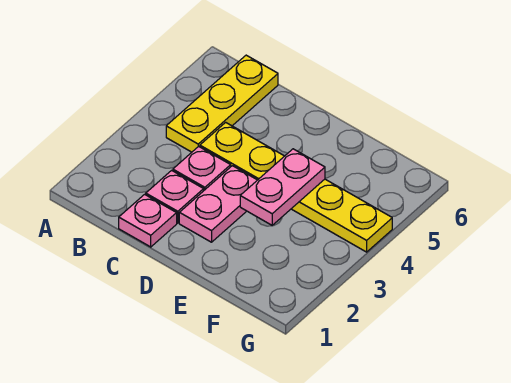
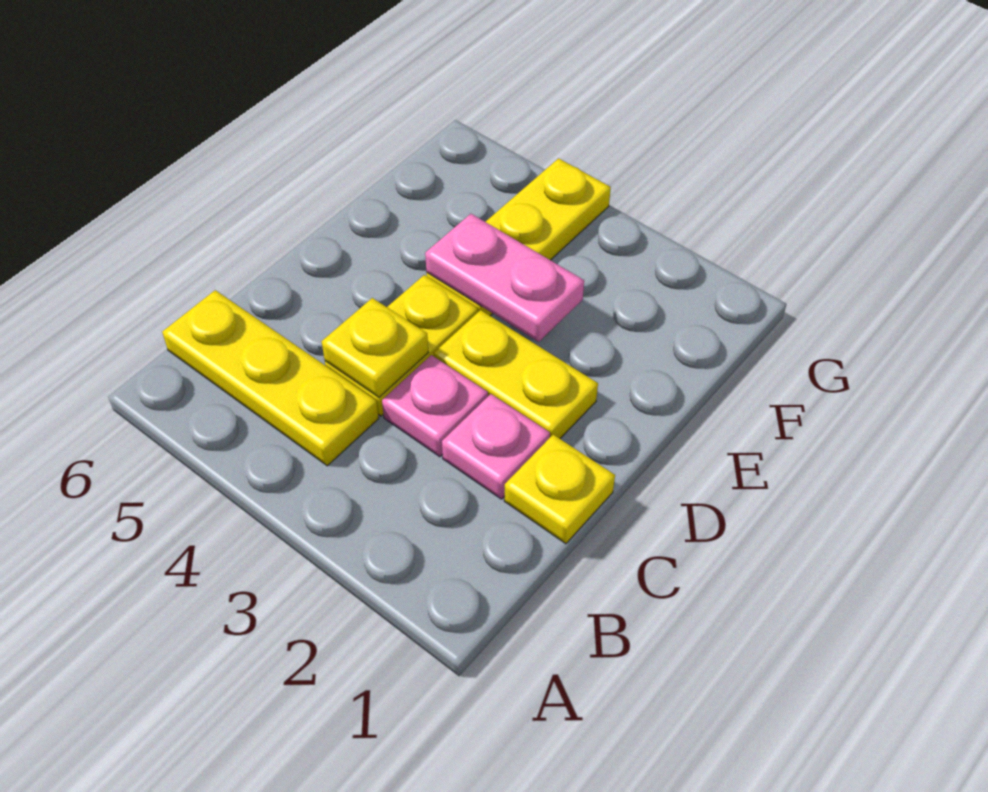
pink 1x1 plate [119,194,177,247] -> yellow 1x1 plate [504,435,615,544]
none -> yellow 1x1 plate [322,298,428,397]
pink 1x2 plate [179,166,257,242] -> yellow 1x2 plate [434,310,598,439]

